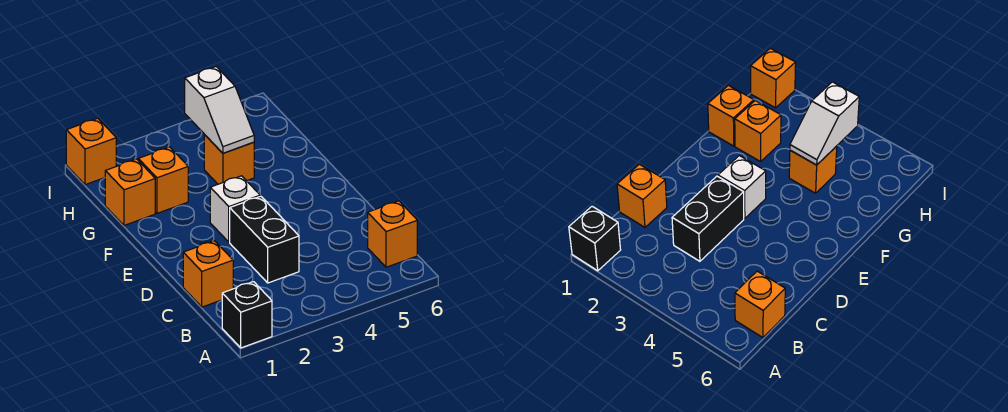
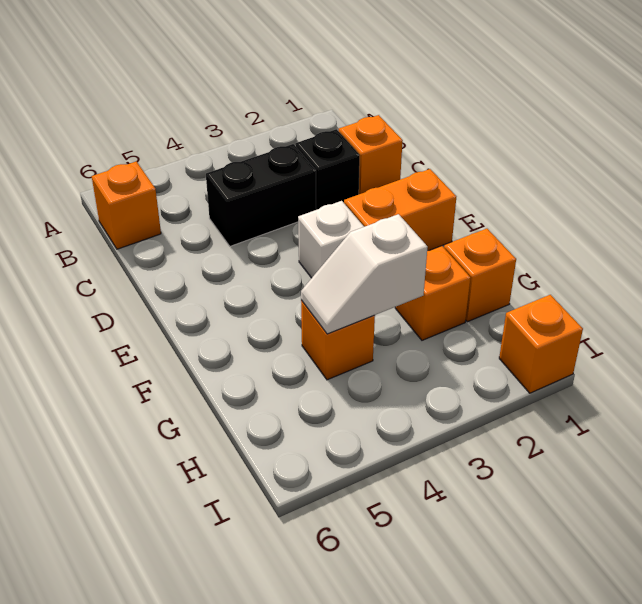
black 1x1 brick [222,282,272,348] -> black 1x1 brick moved to [296,129,360,210]
black 1x2 brick [230,196,299,283] -> black 1x2 brick turned to [206,144,316,246]
none -> orange 1x2 brick [344,169,456,251]
white 1x2 slope [185,67,254,153] -> white 1x2 slope turned to [301,214,428,334]

